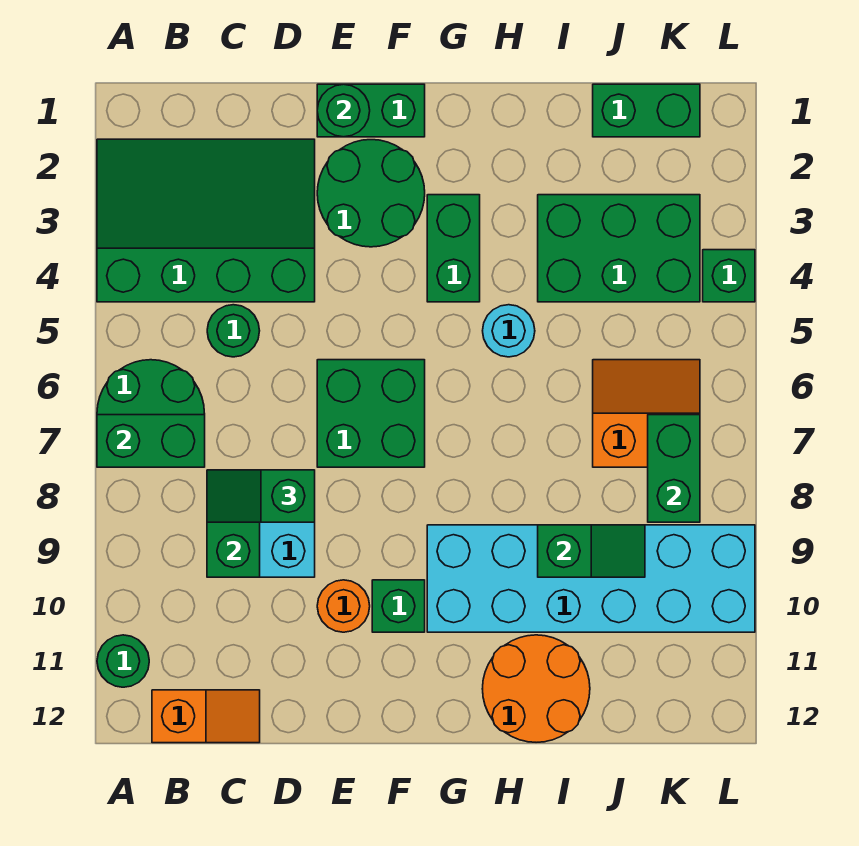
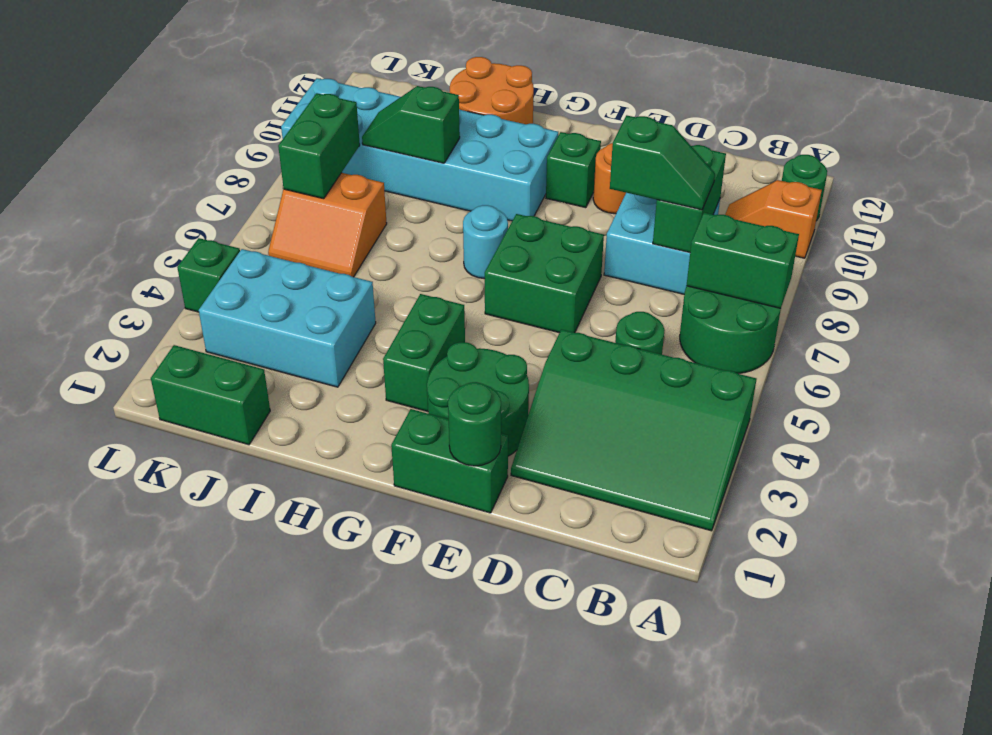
orange 1x2 slope [152,690,260,743] -> orange 1x2 slope moved to [725,180,822,258]
cyan 1x1 round brick [483,305,535,357] -> cyan 1x1 round brick moved to [463,205,508,279]
green 2x3 brick [538,195,700,302] -> cyan 2x3 brick [199,249,376,387]

